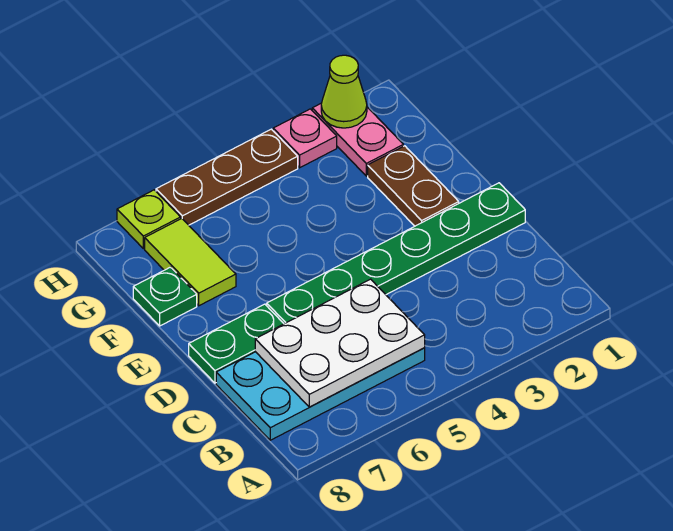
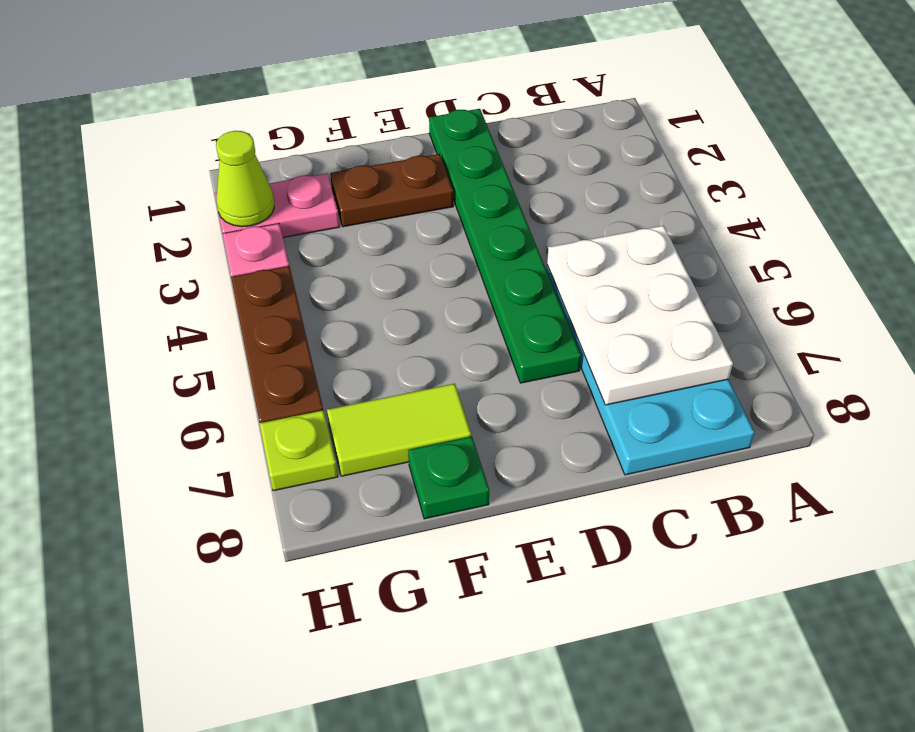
green 1x2 plate [189,304,284,383] -> none

